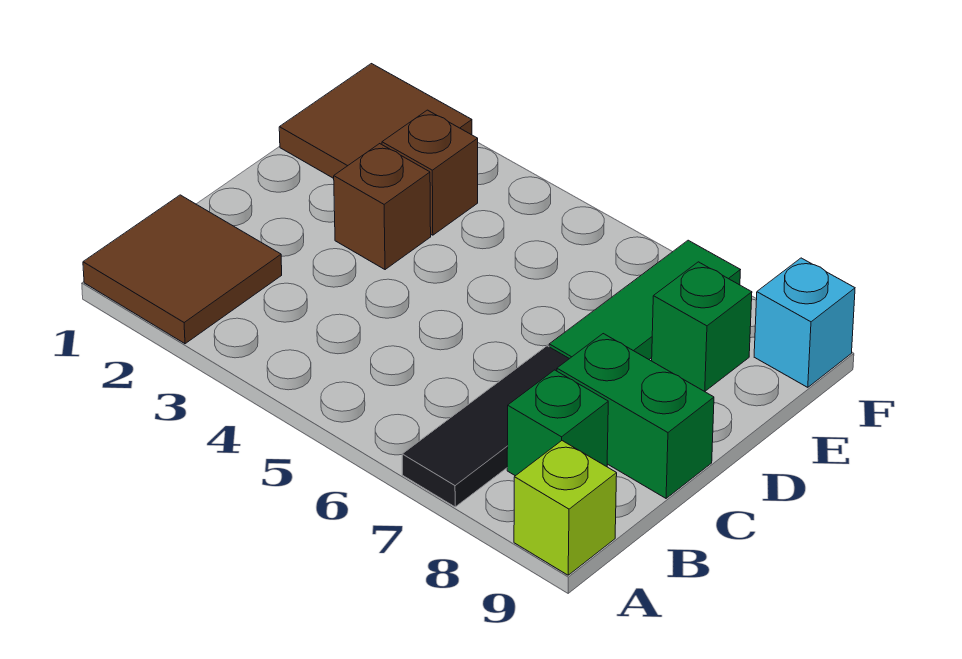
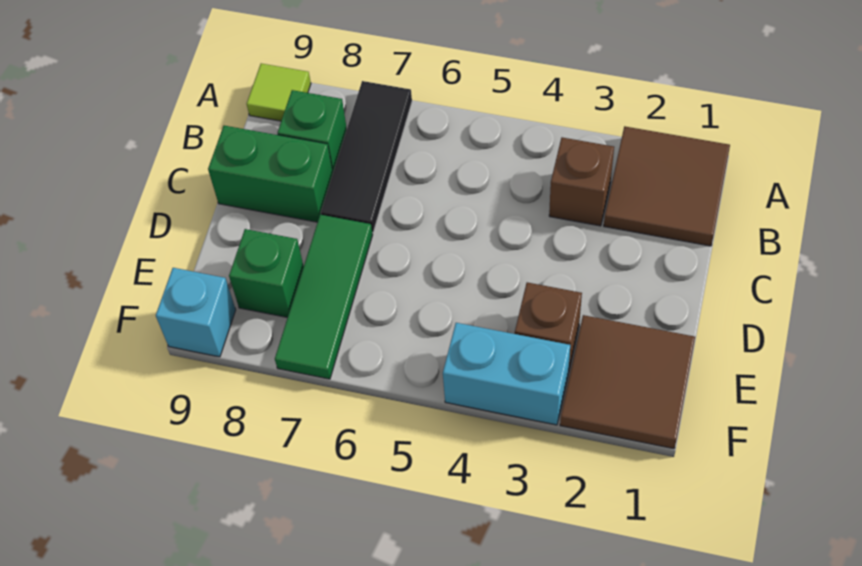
lime 1x1 brick [514,441,617,575] -> lime 1x1 tile [247,64,311,121]
brown 1x1 brick [334,144,431,270] -> brown 1x1 brick moved to [549,137,614,226]
none -> cyan 1x2 brick [443,323,570,425]

